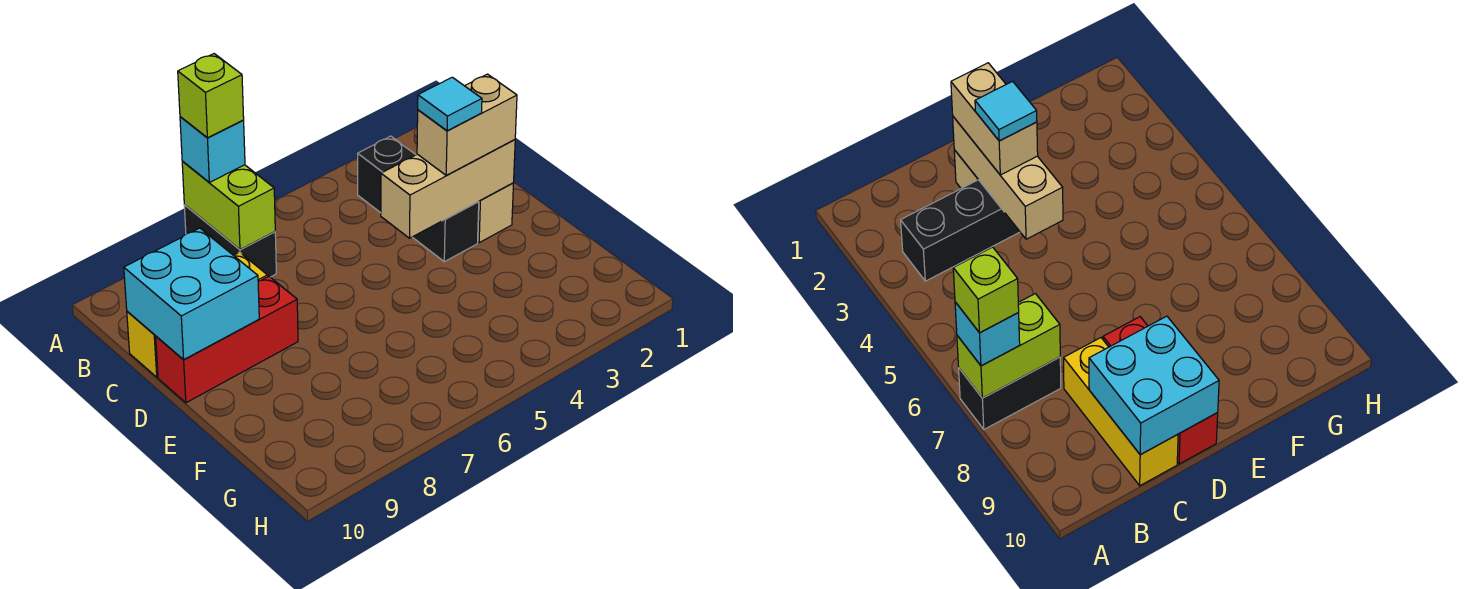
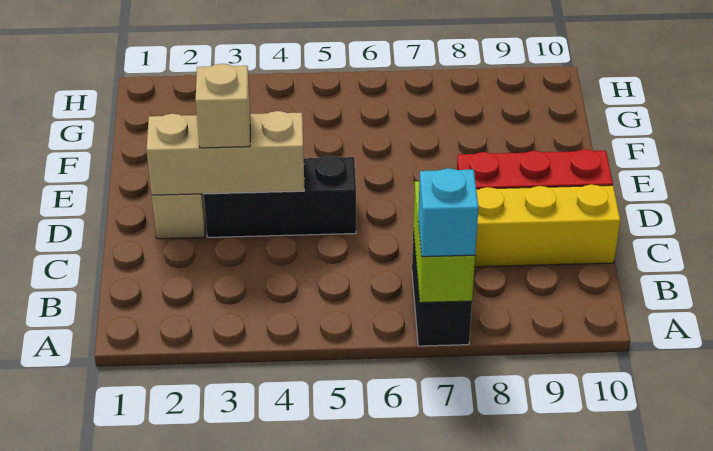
lime 1x1 brick [178,54,244,138] -> none
black 1x3 brick [358,136,479,262] -> black 1x3 brick turned to [204,156,356,237]
cyan 2x2 brick [124,228,259,359] -> none
tan 1x2 brick [417,74,517,175] -> tan 1x1 brick [196,64,250,148]
cyan 1x1 tile [418,77,482,131] -> none

